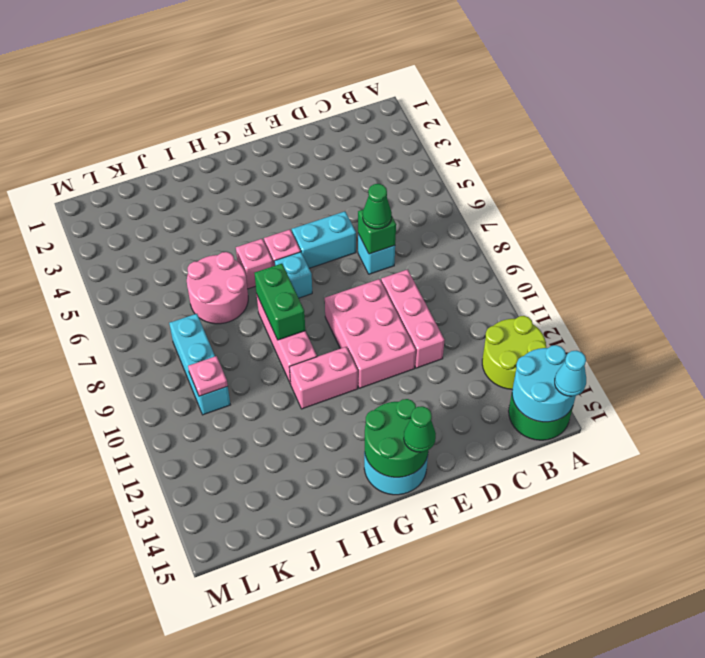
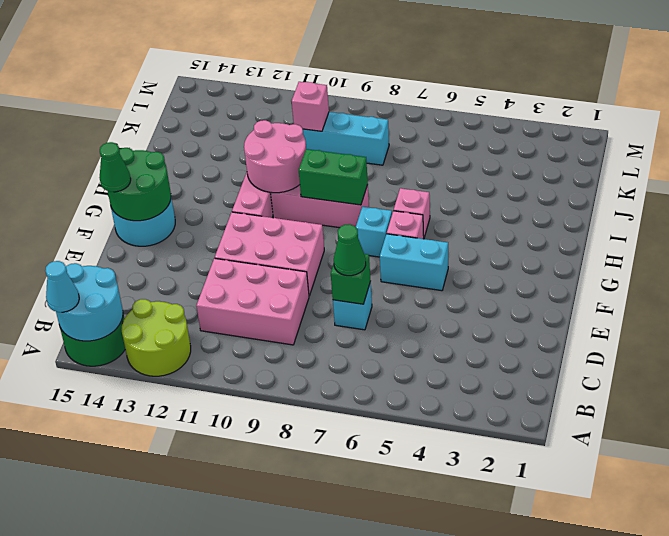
pink 1x3 brick [381,269,445,368] -> pink 2x3 brick [196,258,309,345]
cyan 1x2 brick [292,211,356,268] -> cyan 1x2 brick turned to [380,234,448,291]
pink 2x2 round brick [187,252,248,324] -> pink 2x2 round brick moved to [244,120,306,193]
pink 1x1 plate [188,356,228,396] -> pink 1x1 brick [292,82,329,131]

